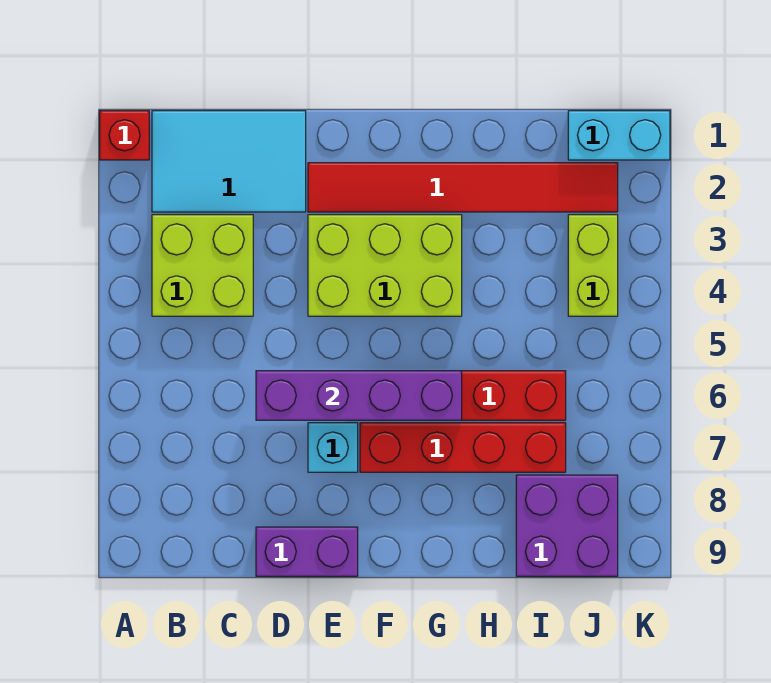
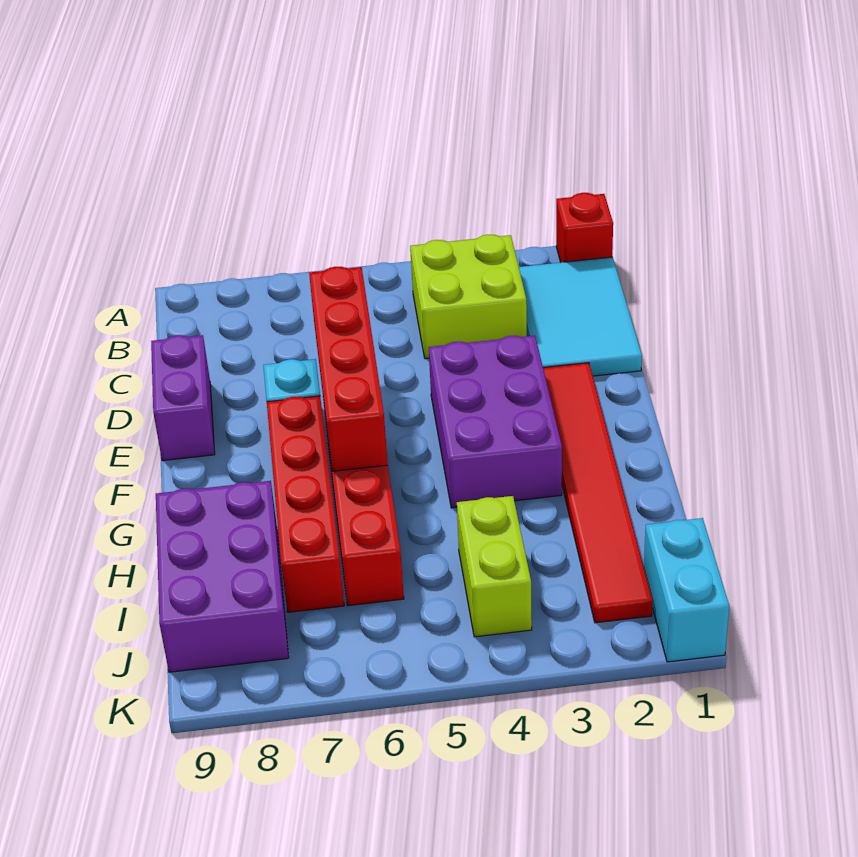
purple 1x4 brick [256,371,462,420] -> red 1x4 brick [309,267,388,471]
lime 2x3 brick [308,215,462,316] -> purple 2x3 brick [429,336,562,508]
purple 2x2 brick [516,475,618,576] -> purple 2x3 brick [156,481,289,672]
lime 1x2 brick [568,215,618,316] -> lime 1x2 brick turned to [457,496,532,637]

